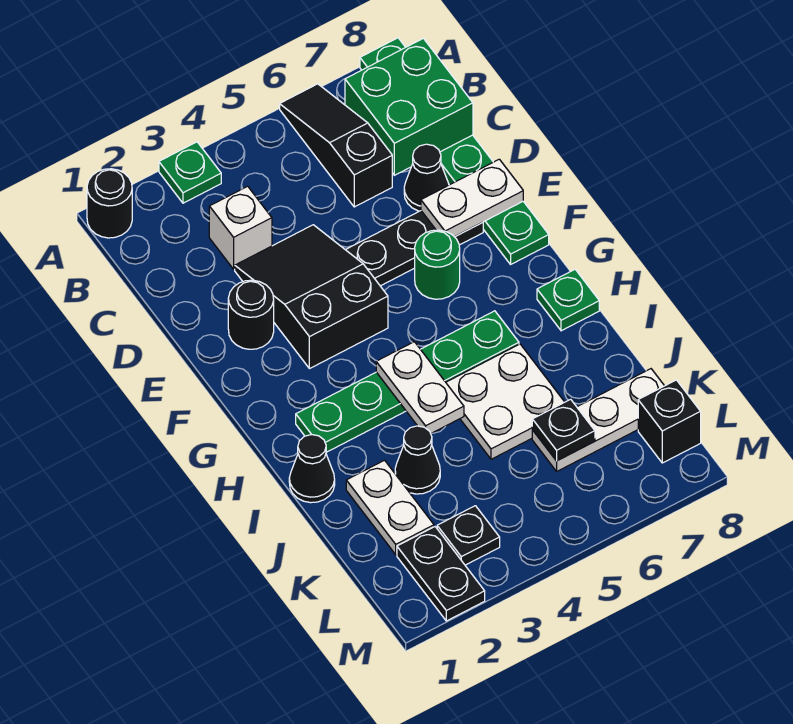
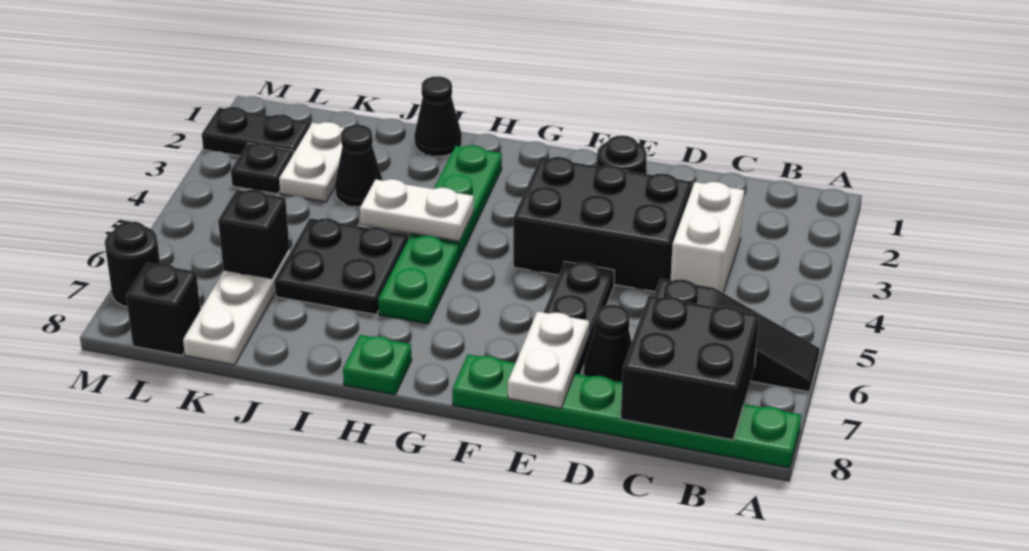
black 1x1 round brick [87,169,132,238] -> black 1x1 round brick moved to [105,222,160,307]
green 1x1 plate [159,142,221,203] -> none
green 2x2 brick [345,38,473,175] -> black 2x2 brick [621,296,759,440]
white 1x1 brick [209,186,272,269] -> white 1x2 brick [671,182,744,293]
black 2x3 slope [235,225,388,369] -> black 2x3 brick [513,157,692,292]
green 1x1 round brick [415,230,460,299] -> none
white 2x2 plate [446,344,564,459] -> black 2x2 plate [275,218,408,315]
white 1x2 plate [346,460,434,555] -> white 1x2 plate turned to [279,122,344,202]
black 1x1 plate [532,399,595,461] -> black 1x1 brick [218,190,289,279]

